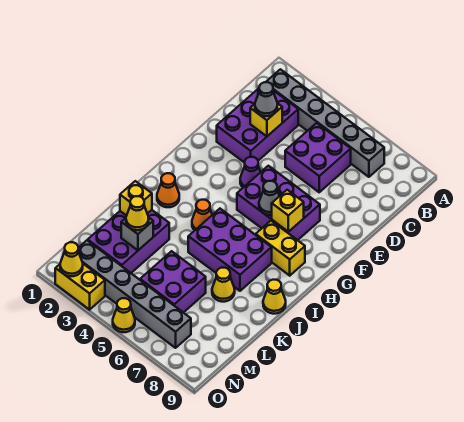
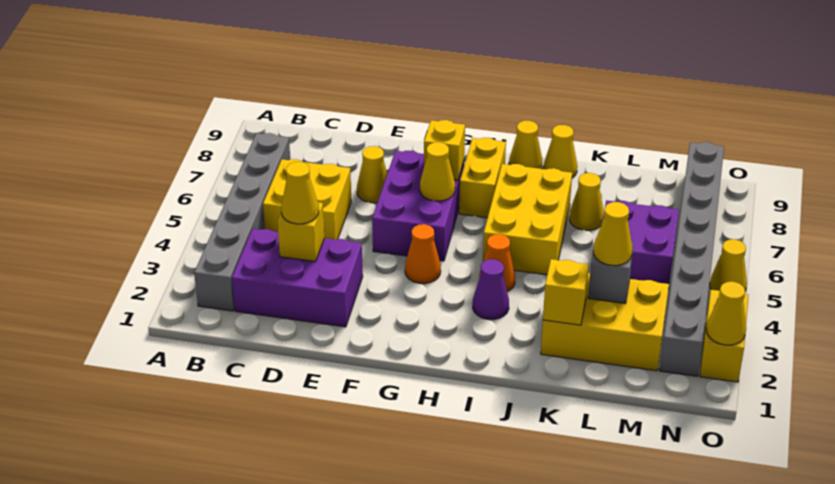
purple 2x2 brick [285,123,351,192] -> yellow 2x2 brick [263,159,351,240]
grey 1x1 cone [255,82,277,116] -> yellow 1x1 cone [281,162,319,224]
none -> yellow 1x1 cone [357,146,387,203]
purple 1x1 cone [240,157,260,187] -> purple 1x1 cone moved to [473,259,509,319]
grey 1x1 cone [259,181,279,215] -> yellow 1x1 cone [420,142,455,201]
orange 1x1 cone [157,173,179,207] -> orange 1x1 cone moved to [405,224,441,284]
purple 2x3 brick [188,209,272,291] -> yellow 2x3 brick [483,164,572,275]
none -> yellow 1x1 cone [509,121,542,169]
purple 2x3 brick [88,210,169,273] -> yellow 2x3 brick [541,273,669,371]
grey 1x6 brick [78,240,191,348] -> grey 1x8 brick [660,142,724,376]

